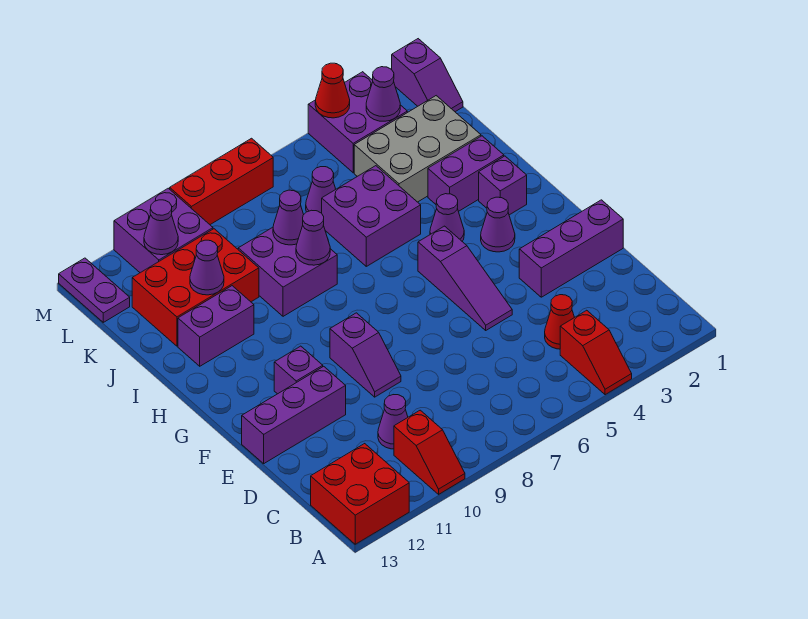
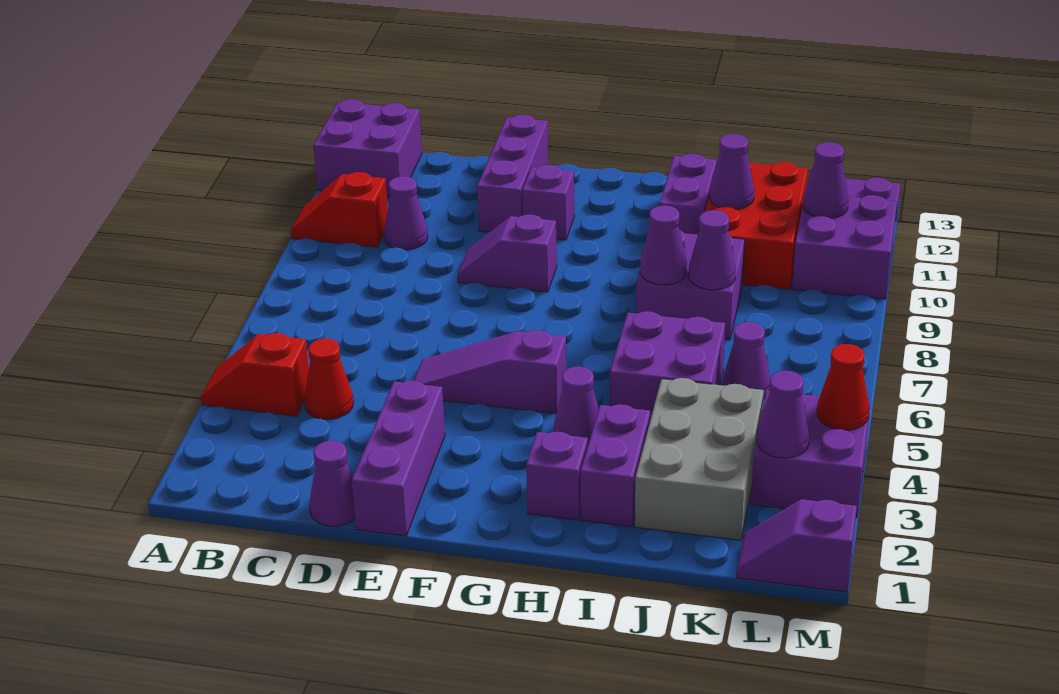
red 2x2 brick [311,444,409,544] -> purple 2x2 brick [313,99,422,197]
purple 1x1 cone [481,197,515,252] -> purple 1x1 cone moved to [309,441,355,526]
red 1x3 brick [170,138,273,225] -> none

